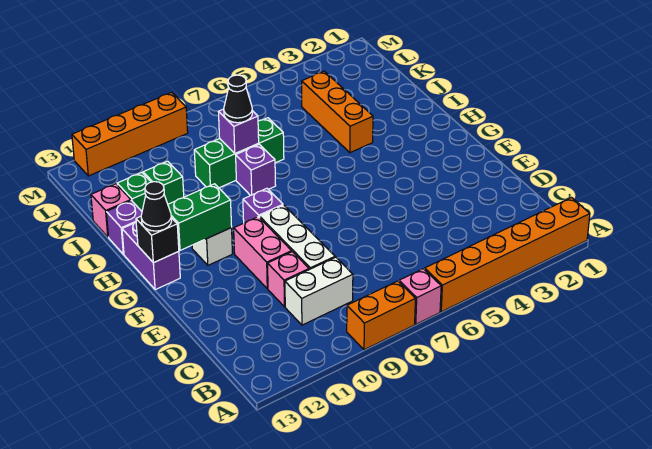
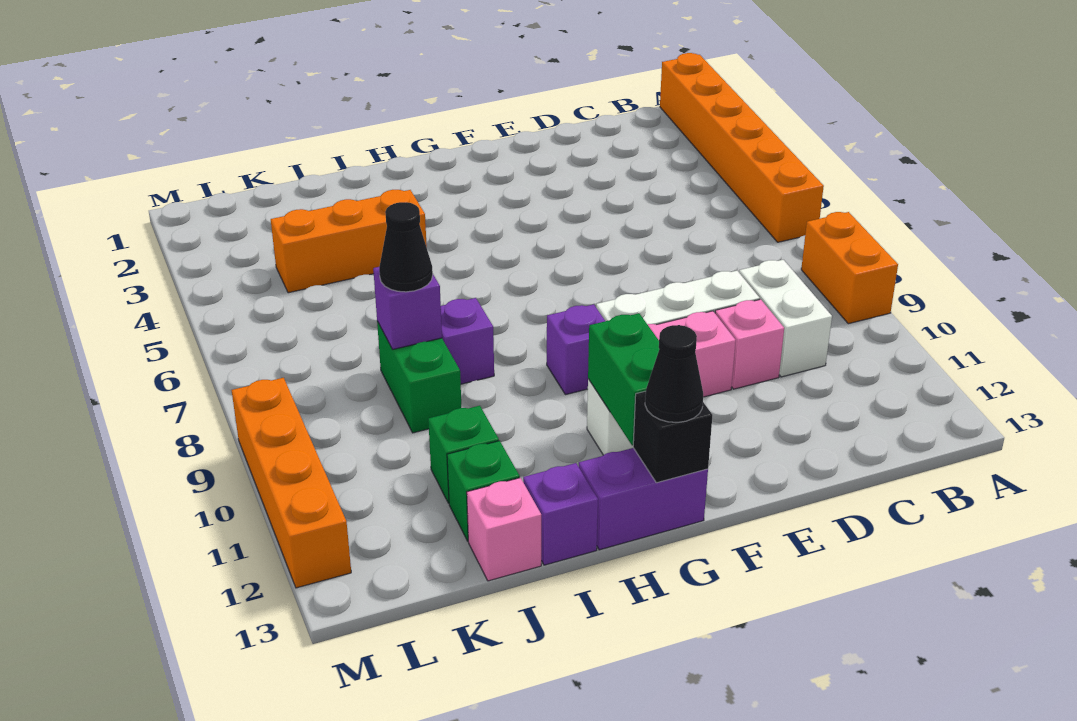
pink 1x1 brick [399,269,441,324] -> none
green 1x3 brick [194,118,284,188] -> green 1x2 brick [377,321,461,433]

